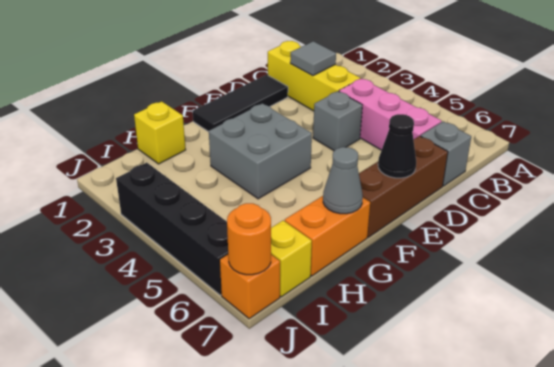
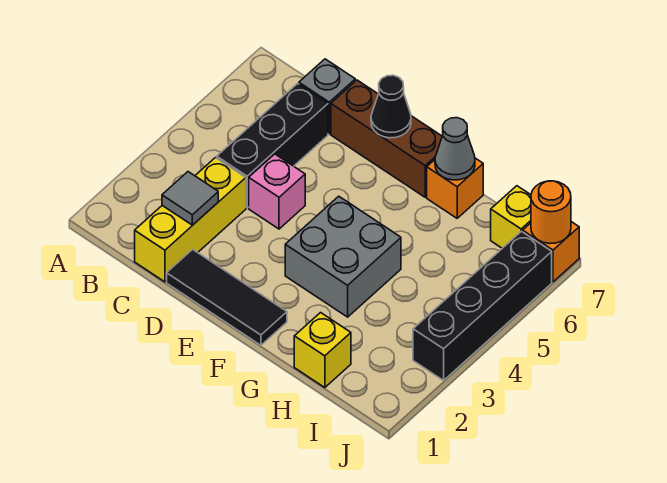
pink 1x3 brick [339,78,442,150] -> black 1x3 brick [217,84,328,208]
grey 1x1 brick [313,91,362,151] -> pink 1x1 brick [249,154,305,229]
orange 1x2 brick [285,196,370,276] -> orange 1x1 brick [427,158,483,218]

